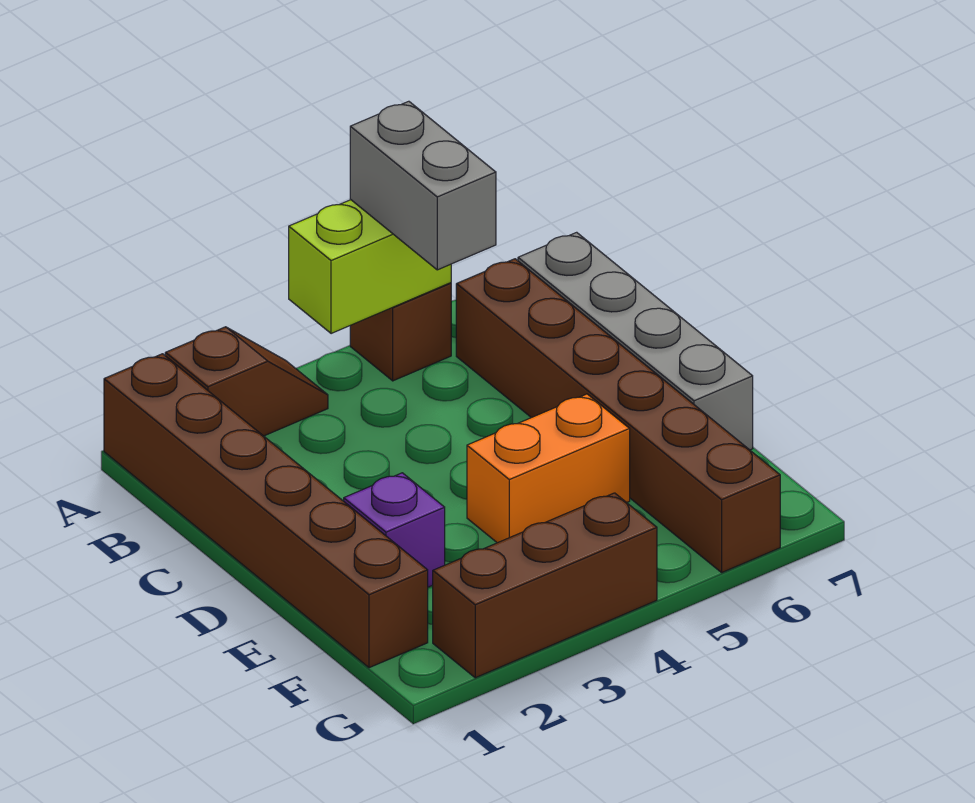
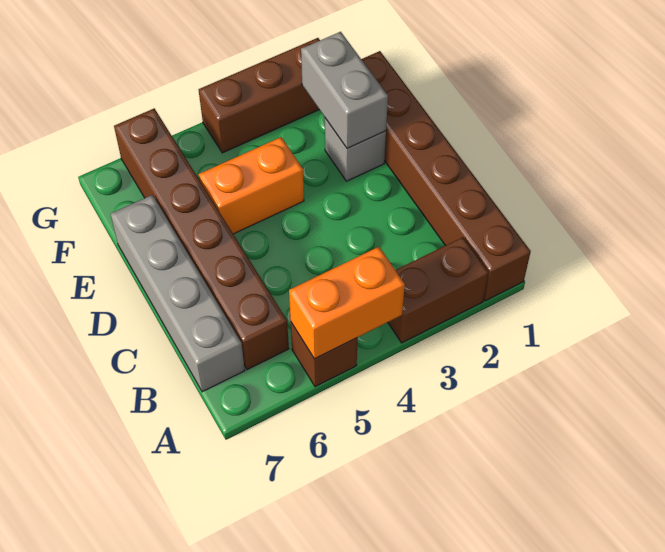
brown 1x2 slope [165,327,328,436] -> brown 1x2 brick [388,237,489,343]
lime 1x2 brick [289,200,451,334] -> orange 1x2 brick [289,247,405,359]
grey 1x2 brick [350,101,496,270] -> grey 1x2 brick moved to [301,32,388,149]
purple 1x1 brick [344,473,445,587] -> grey 1x1 brick [325,118,386,181]

